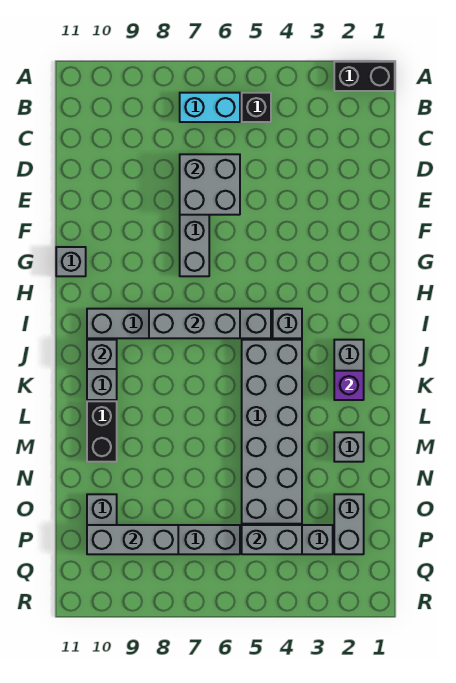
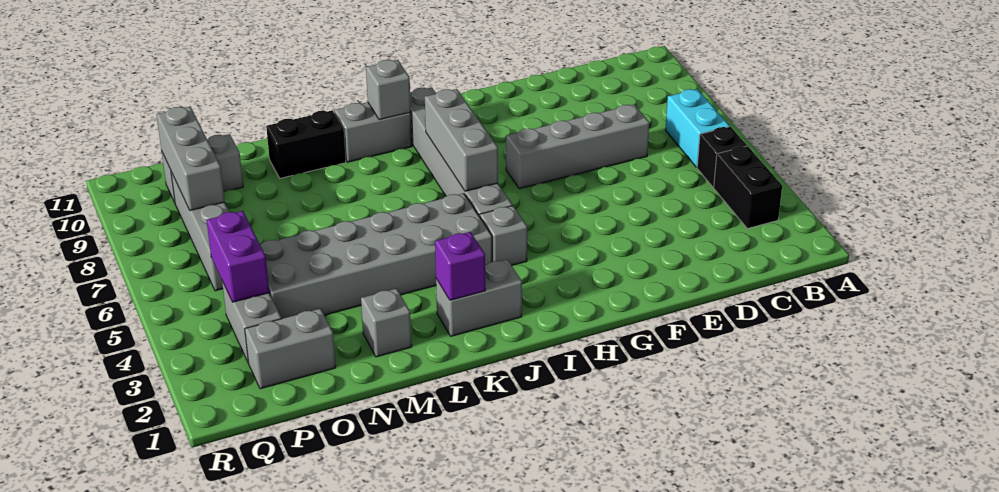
black 1x2 brick [334,62,395,91] -> black 1x2 brick moved to [714,146,782,229]
grey 2x2 brick [180,154,240,215] -> none
grey 1x1 brick [56,247,86,276] -> none
grey 1x2 brick [242,525,302,554] -> purple 1x2 brick [207,211,269,302]

